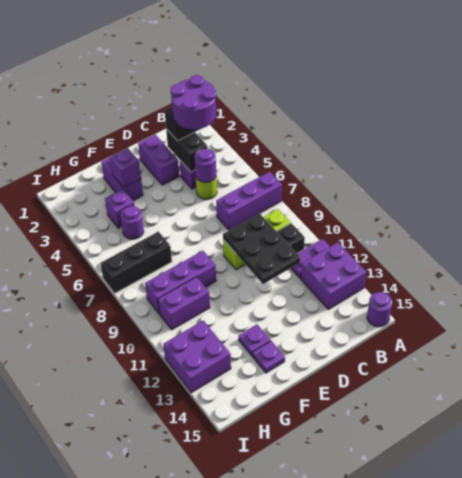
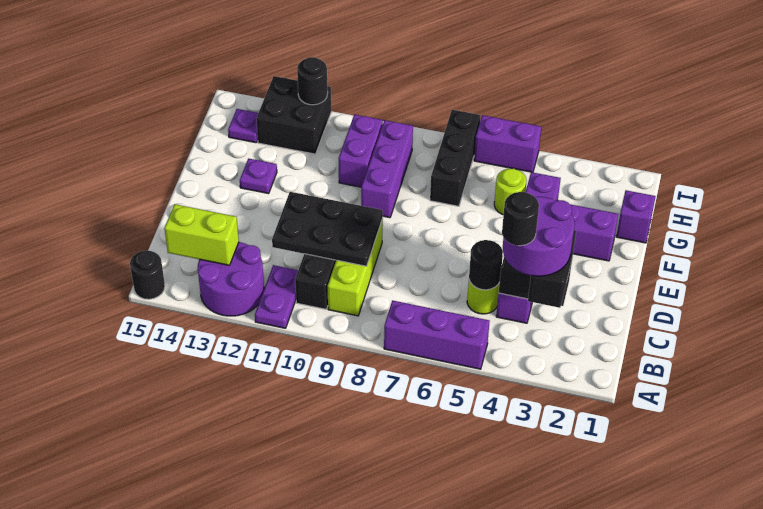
purple 1x3 brick [216,172,282,230] -> purple 1x3 brick turned to [384,300,490,369]
purple 2x2 brick [301,242,366,310] -> purple 2x2 round brick [198,242,264,316]
purple 1x1 round brick [367,292,392,327] -> black 1x1 round brick [130,251,165,299]
none -> black 1x1 round brick [502,192,539,246]
none -> lime 1x2 brick [164,204,239,265]
purple 1x1 round brick [194,149,216,182] -> black 1x1 round brick [469,240,503,290]
purple 1x2 brick [138,134,179,185] -> purple 1x2 brick moved to [474,115,541,172]
purple 1x1 brick [110,148,141,187] -> purple 1x1 brick moved to [616,190,656,243]
purple 1x1 plate [252,341,285,373] -> purple 1x1 plate moved to [228,109,258,143]
purple 1x1 round brick [120,206,144,239] -> lime 1x1 round brick [494,169,527,215]
purple 2x2 brick [163,321,231,393] -> black 2x2 brick [256,76,331,154]
none -> black 1x1 round brick [297,57,328,105]

